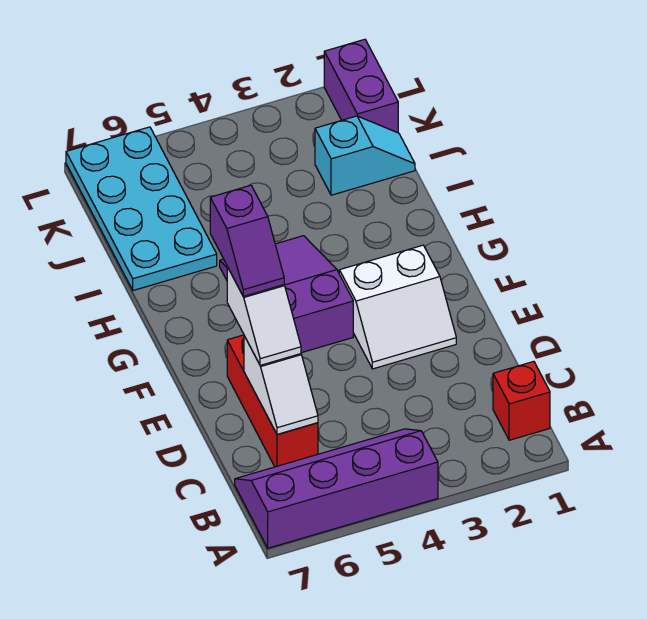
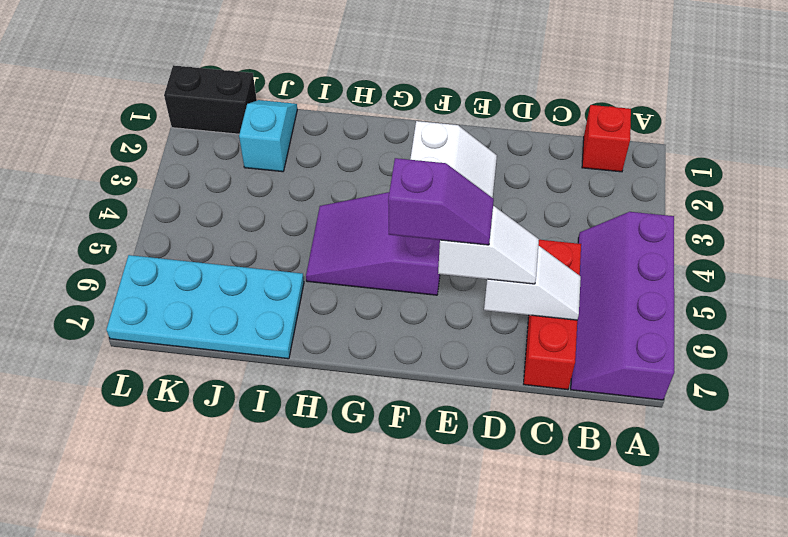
red 1x3 brick [227,335,318,467] -> red 1x3 brick turned to [524,240,581,390]
purple 1x2 brick [324,39,398,133] -> black 1x2 brick [164,65,257,134]

